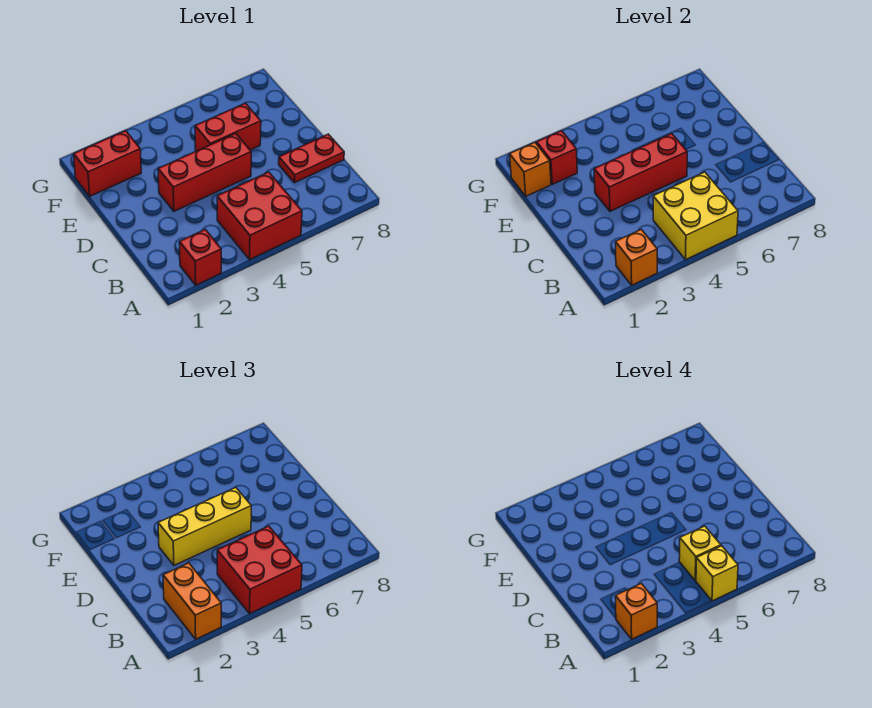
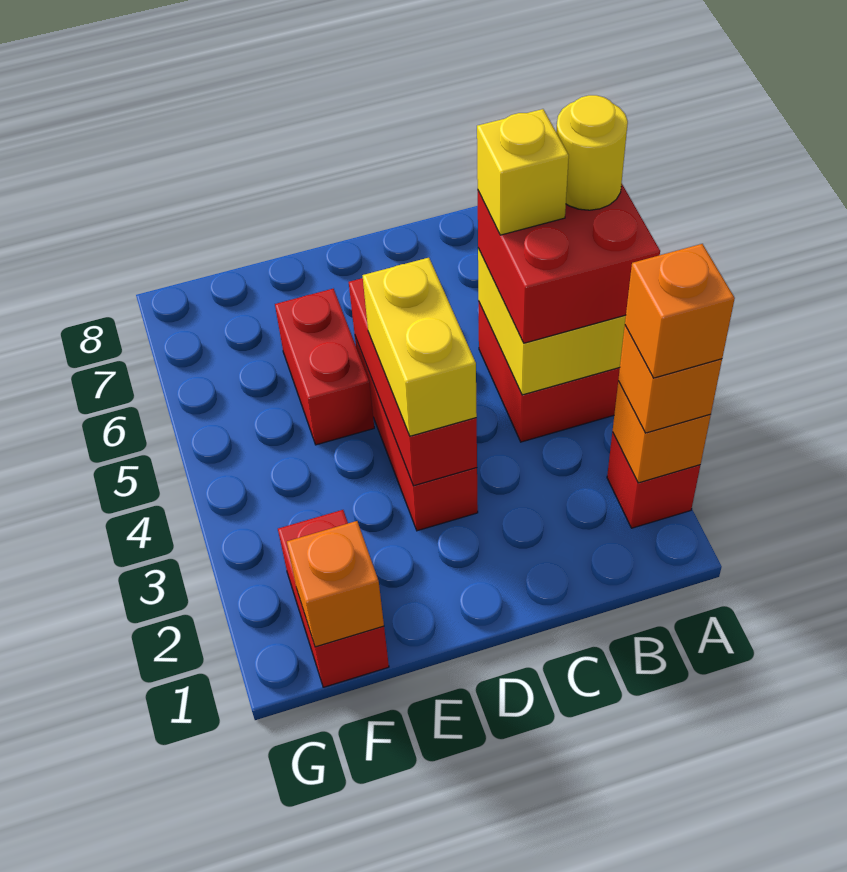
orange 1x2 brick [163,563,221,639] -> orange 1x1 brick [618,326,722,433]
yellow 1x1 brick [696,546,738,601] -> yellow 1x1 round brick [556,95,628,210]
red 1x2 plate [279,134,344,183] -> none
yellow 1x3 brick [158,488,251,565] -> yellow 1x2 brick [362,258,477,436]
red 1x1 brick [536,131,577,184] -> none

